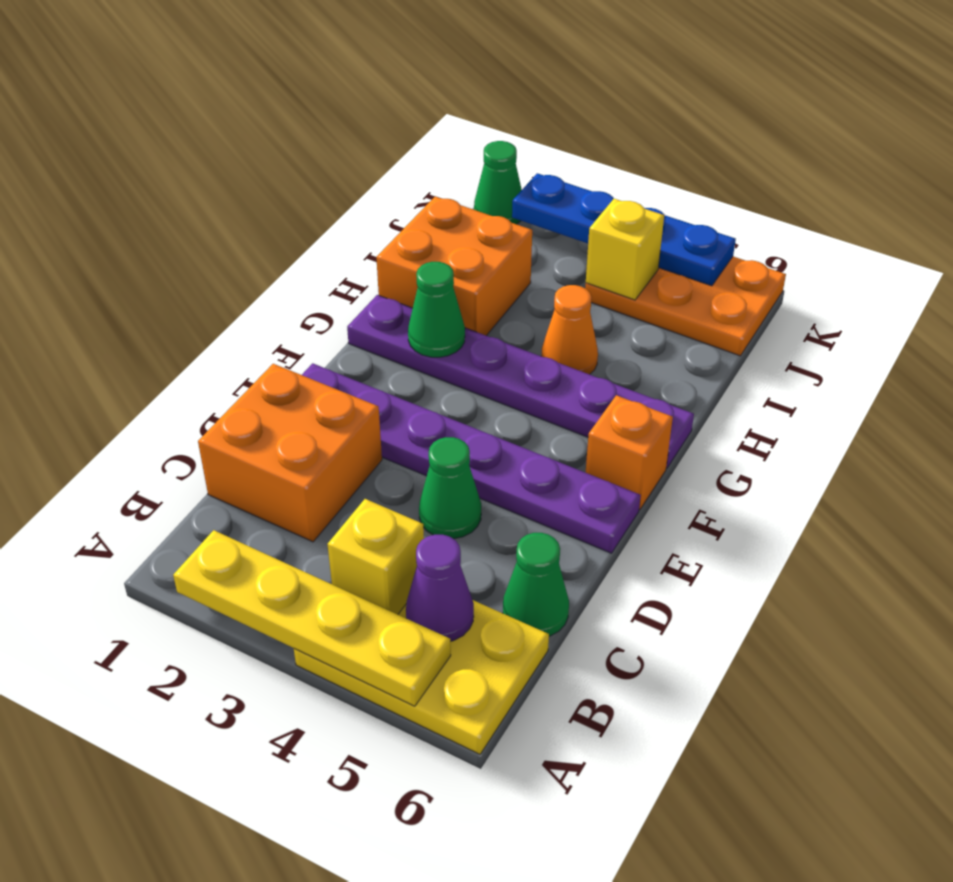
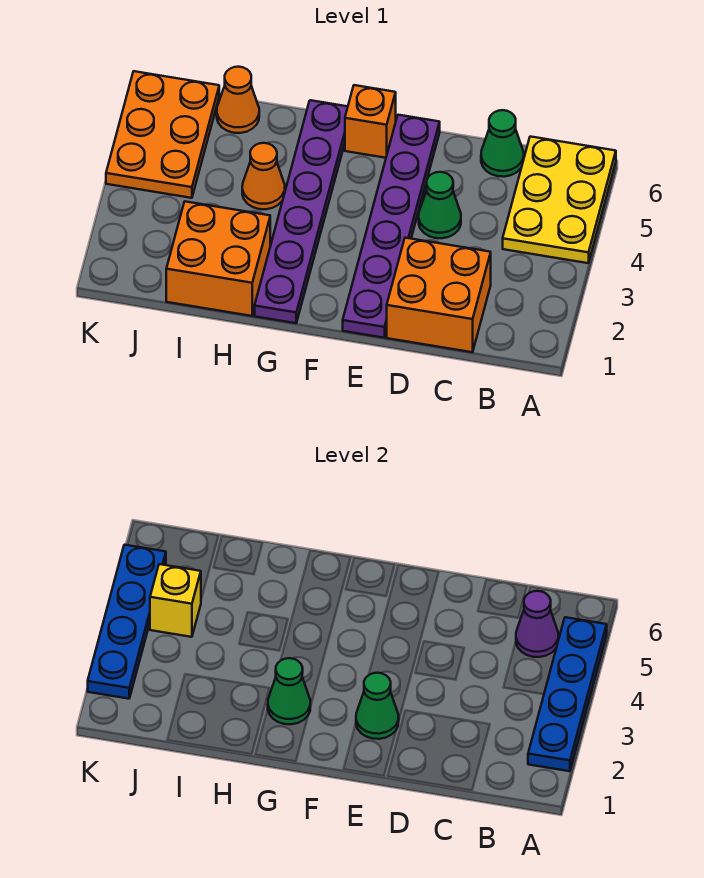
yellow 1x4 plate [173,530,451,706] -> blue 1x4 plate [528,617,607,771]
yellow 1x1 brick [327,499,424,614] -> none
none -> orange 1x1 cone [217,67,259,133]
green 1x1 cone [474,141,522,224] -> green 1x1 cone moved to [356,673,399,739]

